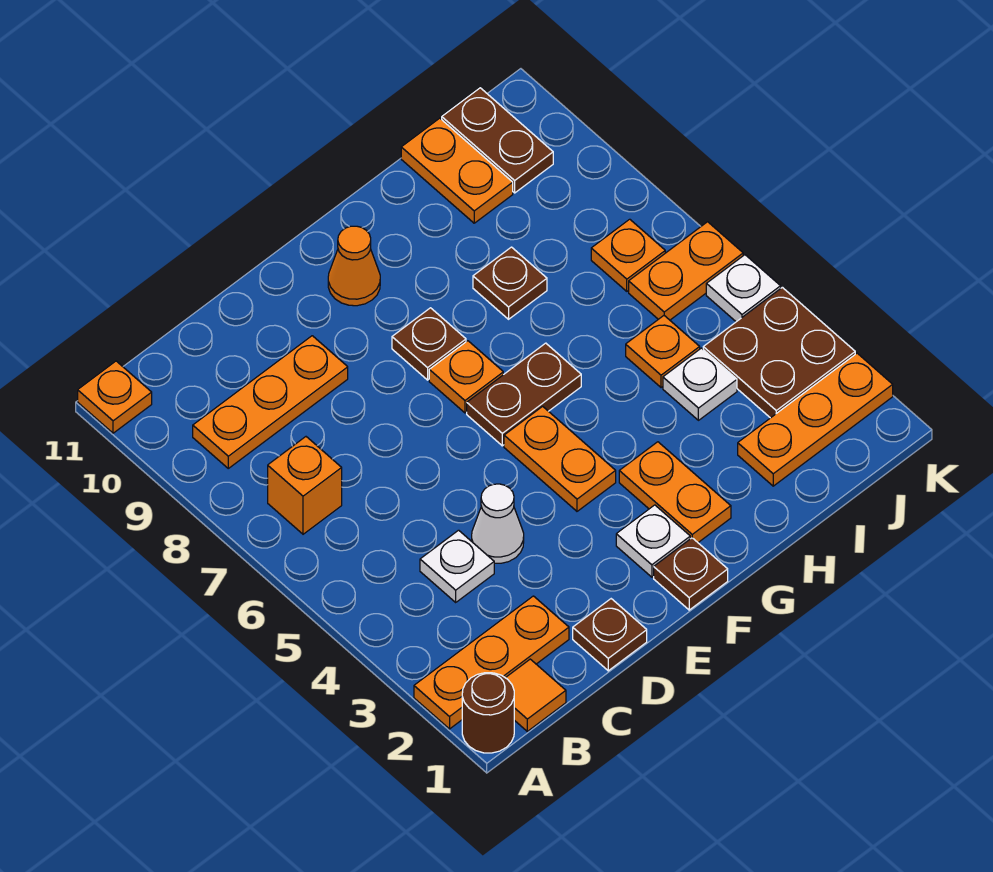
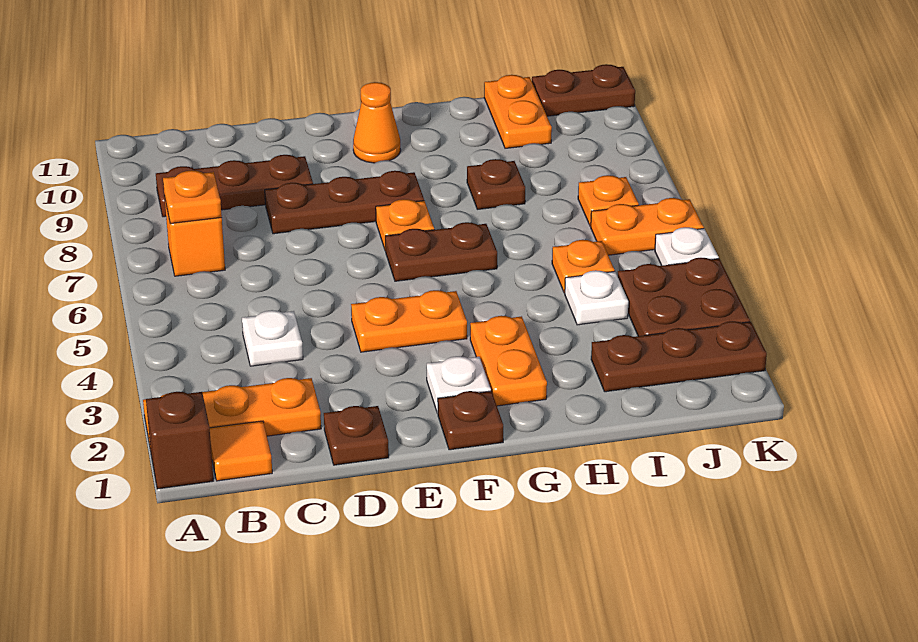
brown 1x1 round brick [462,673,514,753] -> brown 1x1 brick [146,392,214,489]
orange 1x1 plate [78,361,152,433] -> orange 1x1 plate moved to [163,170,222,224]
orange 1x3 plate [193,336,348,468] -> brown 1x3 plate [156,155,313,217]
white 1x1 cone [472,484,524,563] -> none
orange 1x2 plate [504,406,616,511] -> orange 1x2 plate turned to [351,290,467,352]
brown 1x1 plate [392,308,466,380] -> brown 1x3 plate [265,171,424,234]
orange 1x3 plate [738,353,893,486] -> brown 1x3 plate [591,321,767,392]
brown 1x2 plate [442,88,553,193] -> brown 1x2 plate turned to [532,64,635,116]

